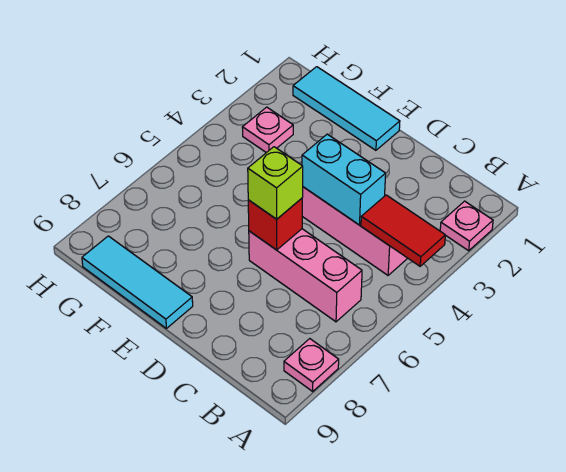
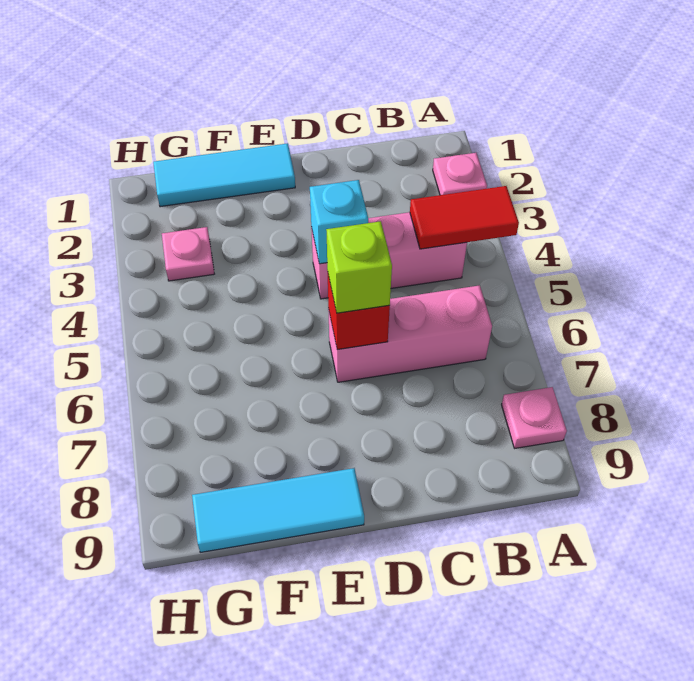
cyan 1x2 brick [302,134,386,225] -> cyan 1x1 brick [310,180,368,264]

